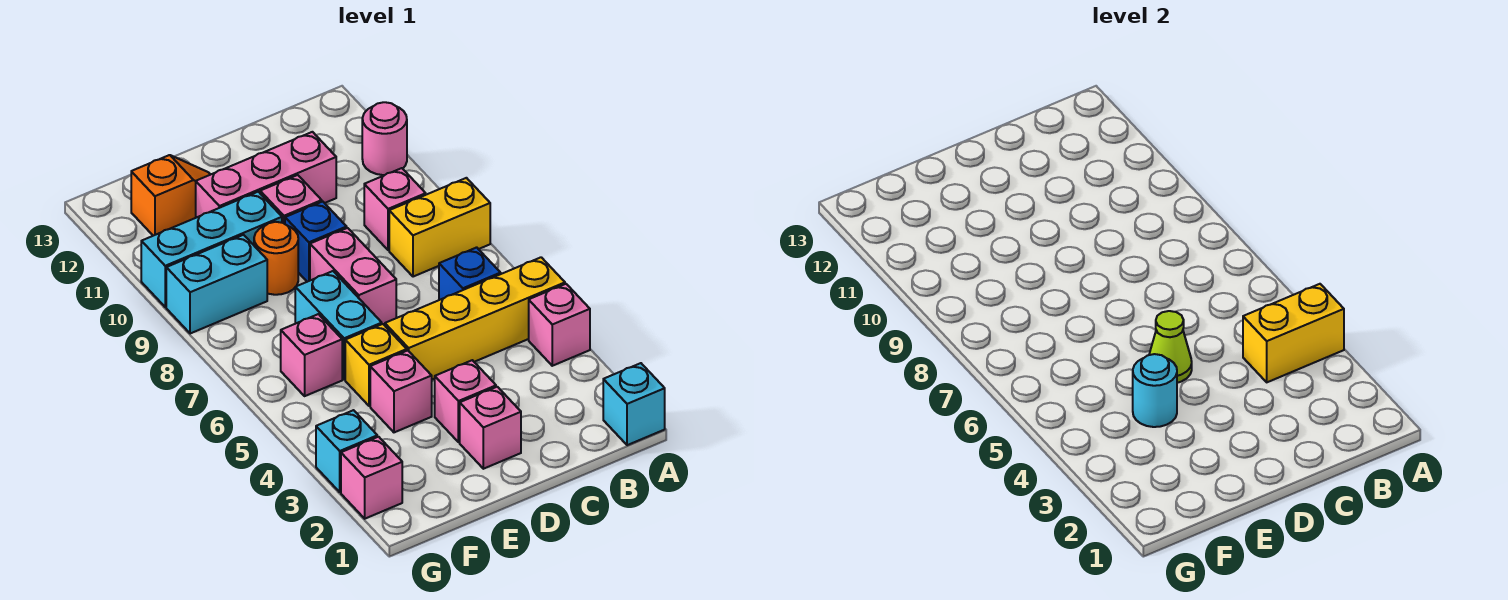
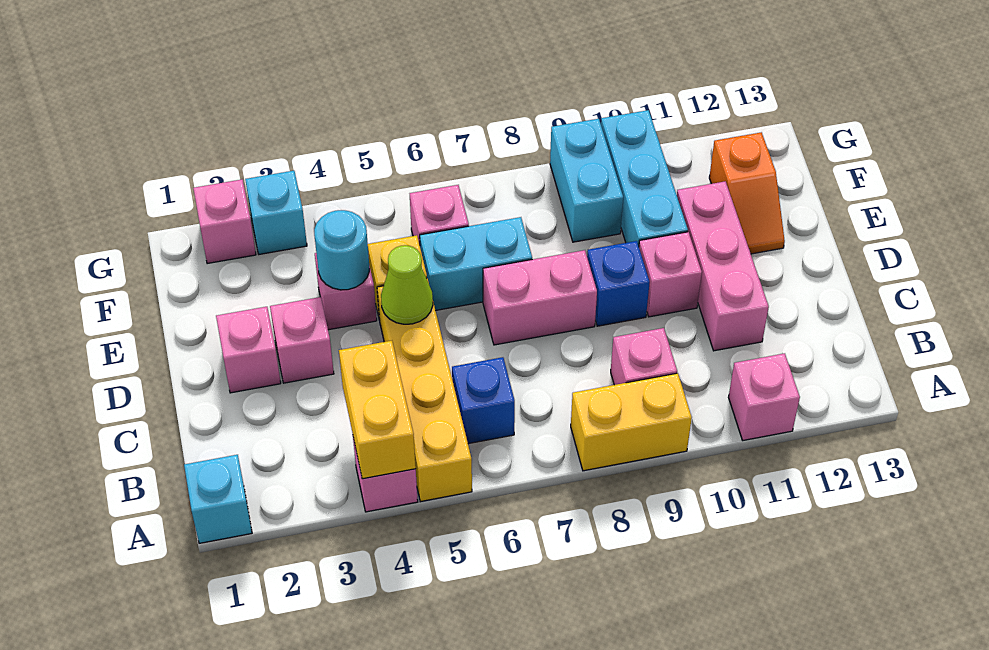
yellow 1x2 brick [389,178,490,277] -> yellow 1x2 brick turned to [571,373,692,471]
pink 1x1 round brick [362,102,407,175] -> pink 1x1 brick [728,353,800,440]
orange 1x1 round brick [254,222,298,295] -> none

